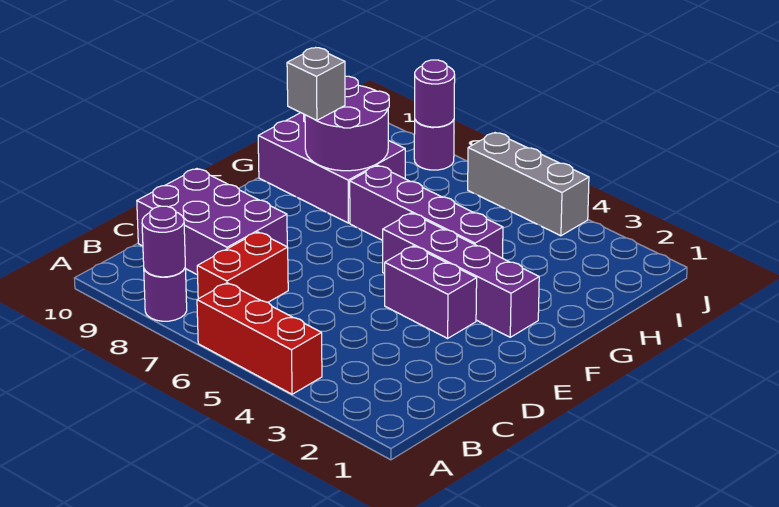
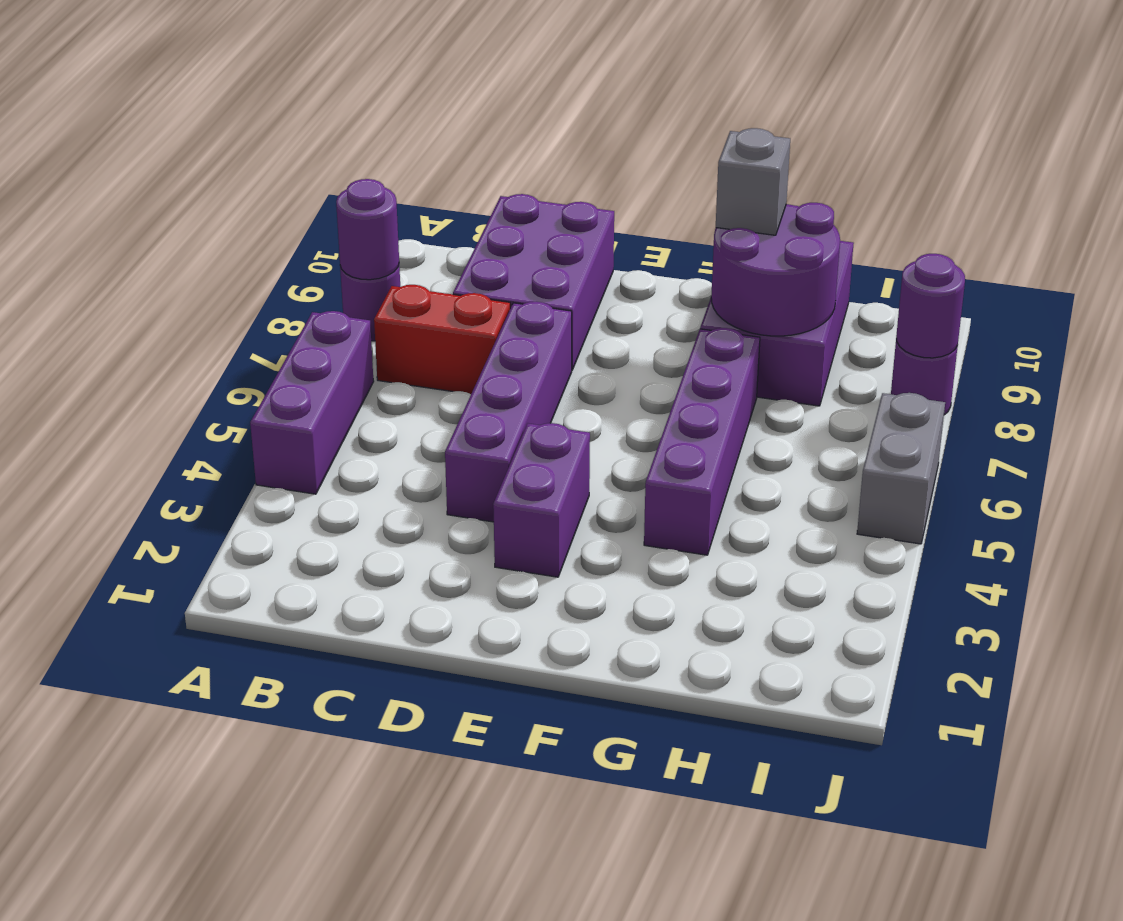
red 1x3 brick [197,283,322,394] -> purple 1x3 brick [250,311,374,494]
purple 1x4 brick [383,213,539,337] -> purple 1x4 brick moved to [445,302,572,522]
grey 1x3 brick [468,133,589,236] -> grey 1x2 brick [857,393,945,544]

